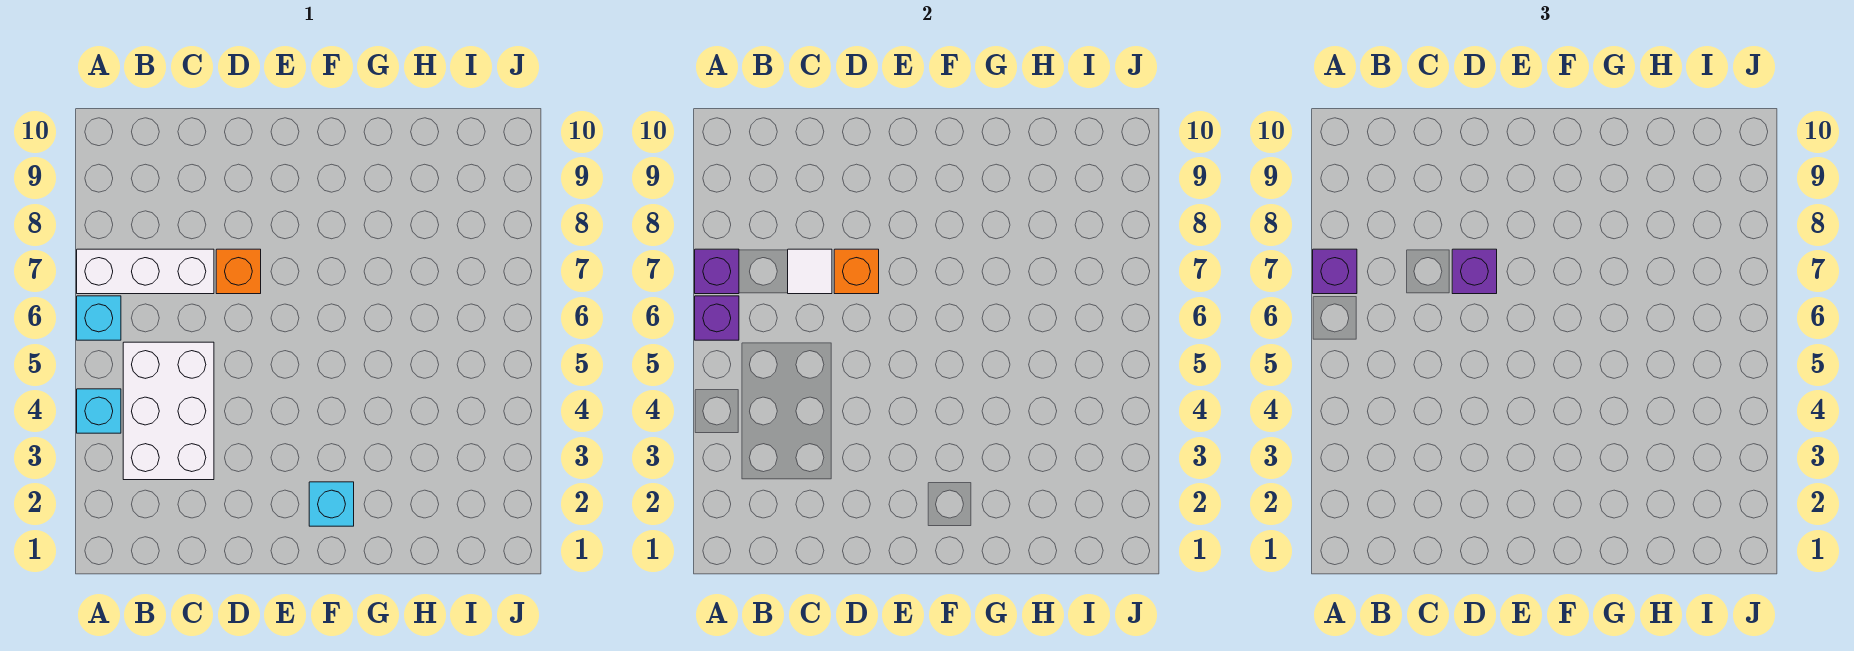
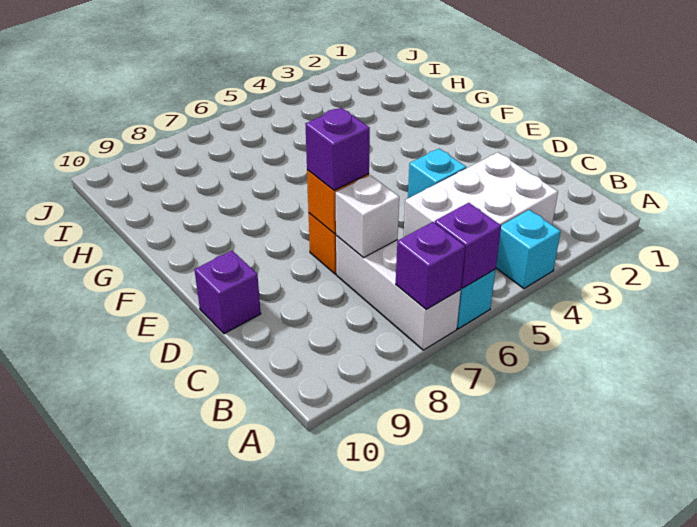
purple 1x1 brick [1313,249,1357,294] -> purple 1x1 brick moved to [194,251,261,334]
white 1x1 tile [788,249,832,294] -> white 1x1 brick [336,175,399,258]
cyan 1x1 brick [309,482,354,526] -> cyan 1x1 brick moved to [408,149,466,198]

